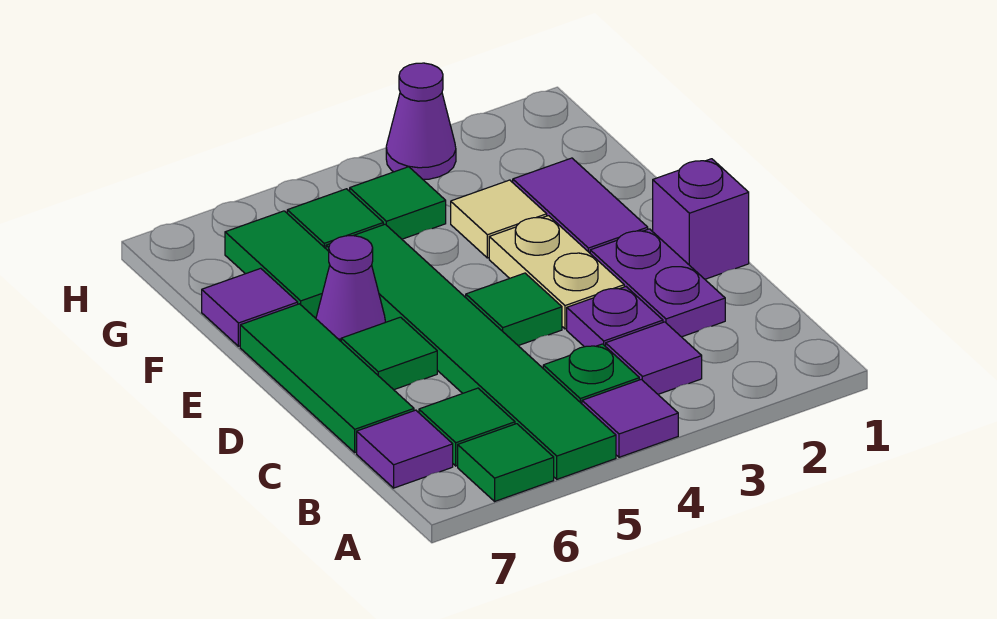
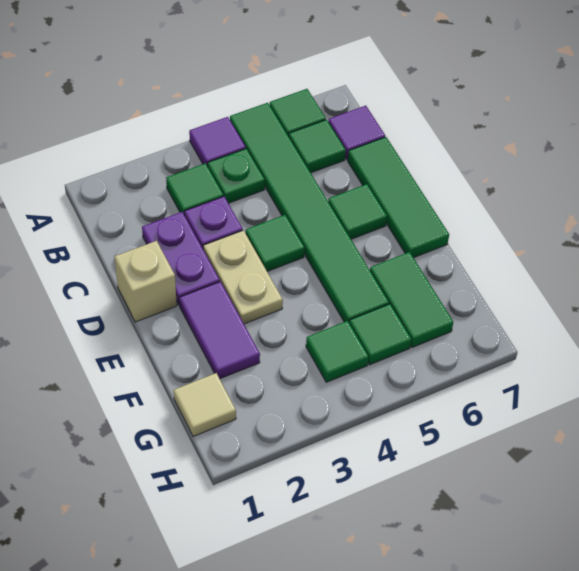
purple 1x1 tile [606,322,702,394] -> green 1x1 tile [166,163,223,215]
purple 1x1 brick [653,159,749,279] -> tan 1x1 brick [115,241,177,322]
purple 1x1 cone [316,236,385,341] -> none
tan 1x1 tile [451,180,547,258] -> tan 1x1 tile moved to [174,373,236,437]
purple 1x1 tile [202,268,298,346] -> none
purple 1x1 cone [386,63,456,179] -> none

